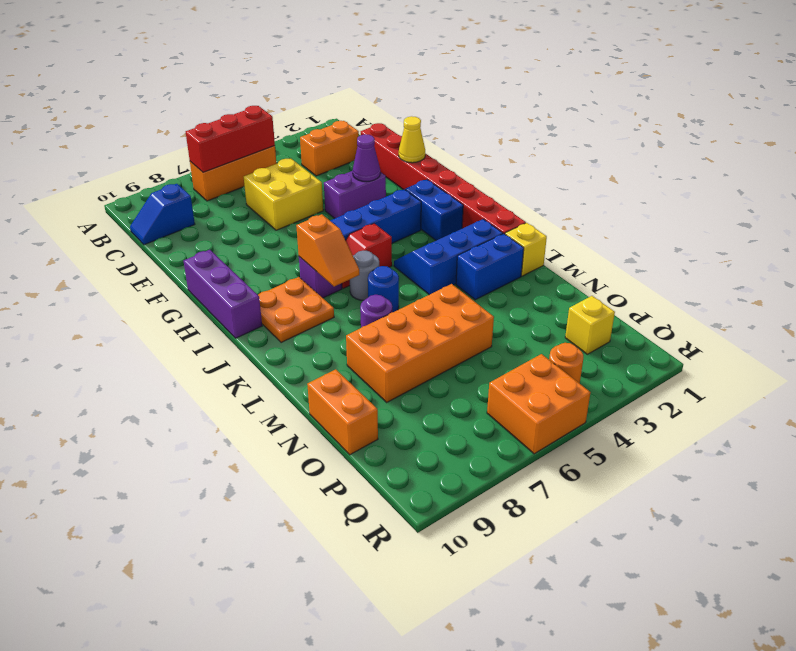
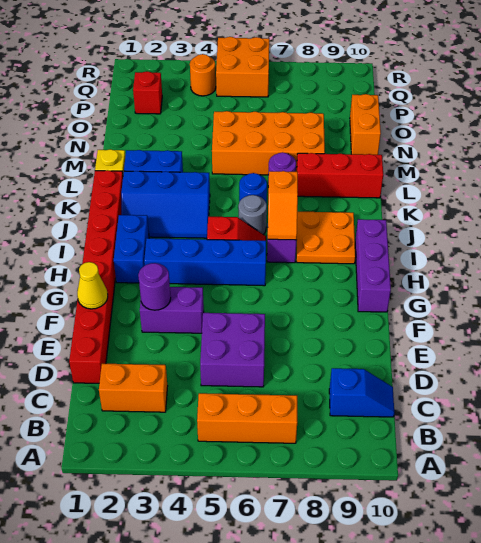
red 1x3 brick [186,106,275,172] -> red 1x3 brick moved to [297,153,383,198]
yellow 2x2 brick [244,158,323,230] -> purple 2x2 brick [200,313,265,387]
purple 1x1 cone [353,134,380,182] -> purple 1x1 round brick [138,263,171,310]
orange 1x2 slope [296,214,359,286] -> orange 1x2 slope turned to [268,171,298,240]
yellow 1x1 brick [565,296,615,354] -> red 1x1 brick [133,71,162,114]

